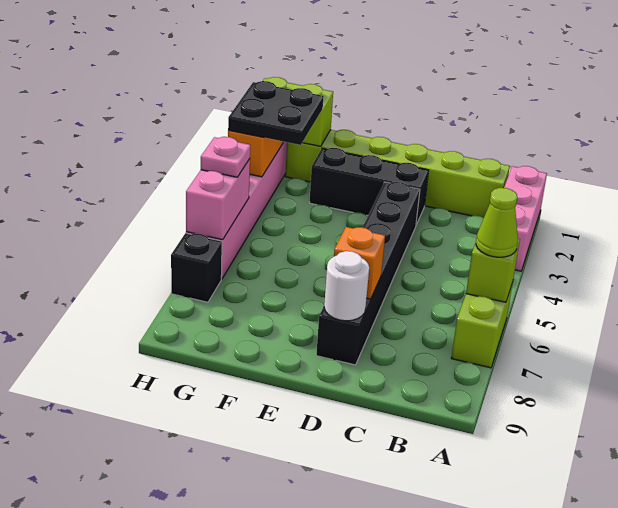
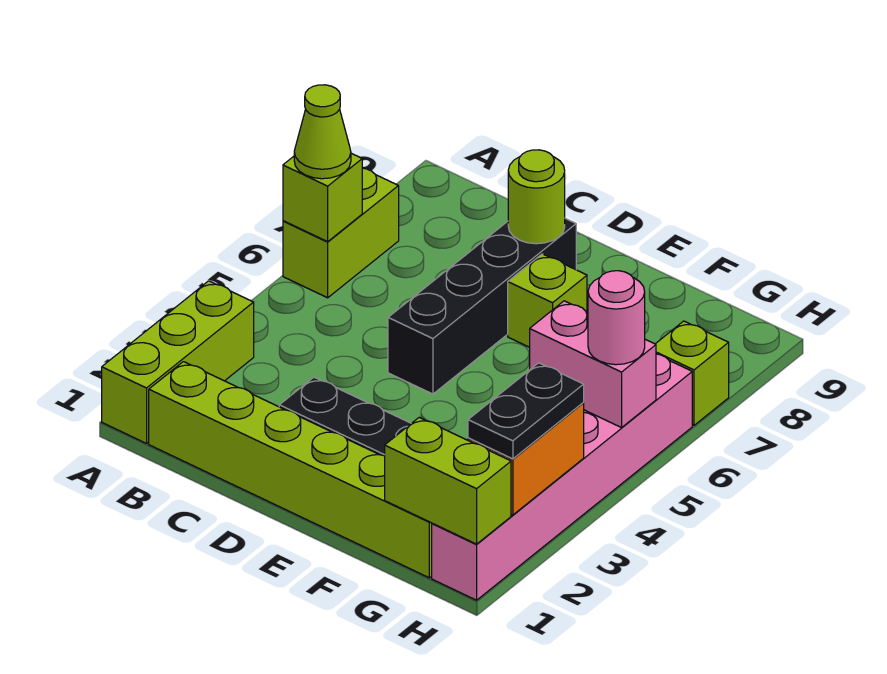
pink 1x3 brick [504,166,547,271] -> lime 1x3 brick [102,281,254,443]
black 1x6 brick [316,182,420,365] -> black 1x4 brick [388,218,576,394]
orange 1x1 brick [334,227,385,299] -> none
white 1x1 round brick [324,251,369,321] -> lime 1x1 round brick [508,150,565,244]
none -> lime 1x1 brick [508,254,587,347]
black 2x2 plate [228,81,324,145] -> black 1x2 plate [468,363,584,459]
pink 1x2 brick [186,159,250,240] -> pink 1x2 brick turned to [530,301,656,428]
pink 1x1 plate [201,137,250,177] -> pink 1x1 round brick [588,271,645,365]
black 1x1 brick [171,233,222,302] -> lime 1x1 brick [656,321,729,425]

